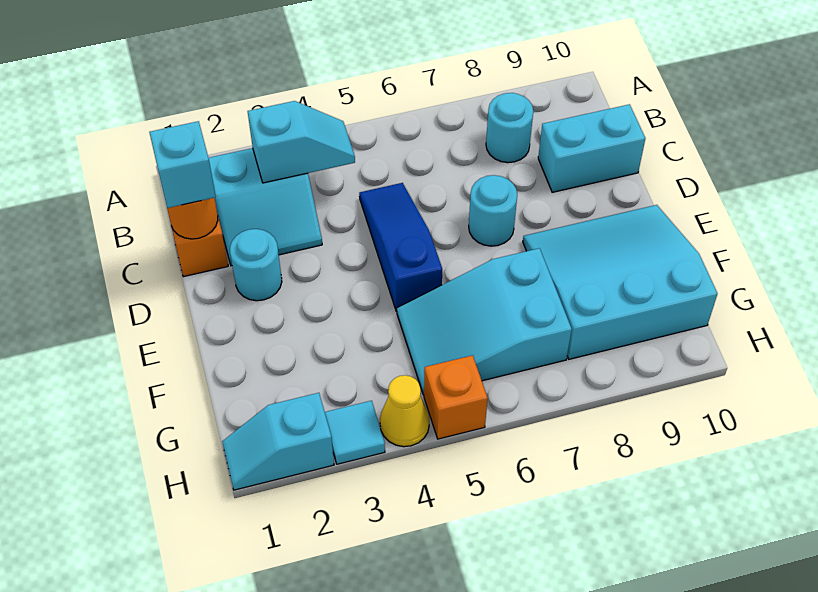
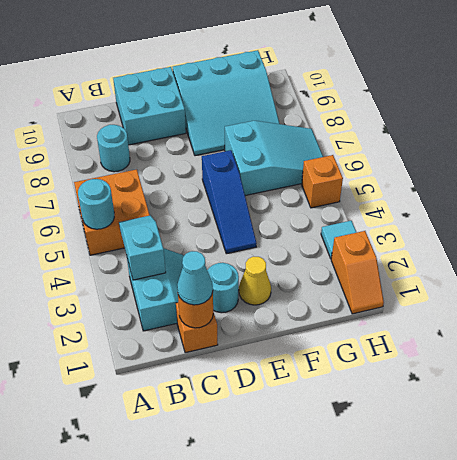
none -> orange 2x2 brick [74,169,150,255]
cyan 1x1 brick [149,121,216,208] -> cyan 1x1 cone [177,251,213,305]
blue 1x3 slope [359,183,442,312] -> blue 1x3 slope turned to [202,150,257,254]
cyan 1x2 brick [538,104,645,192] -> cyan 2x2 brick [113,67,186,145]
cyan 1x1 round brick [469,175,517,246] -> cyan 1x1 round brick moved to [78,179,114,229]
cyan 3x3 slope [523,205,717,359] -> cyan 3x3 slope turned to [173,50,280,156]
cyan 2x3 slope [397,248,572,395] -> cyan 2x3 slope turned to [225,121,323,196]
cyan 1x2 slope [222,393,334,490] -> orange 1x2 slope [331,231,384,314]
yellow 1x1 cone [380,375,429,447] -> yellow 1x1 cone moved to [239,257,271,305]

